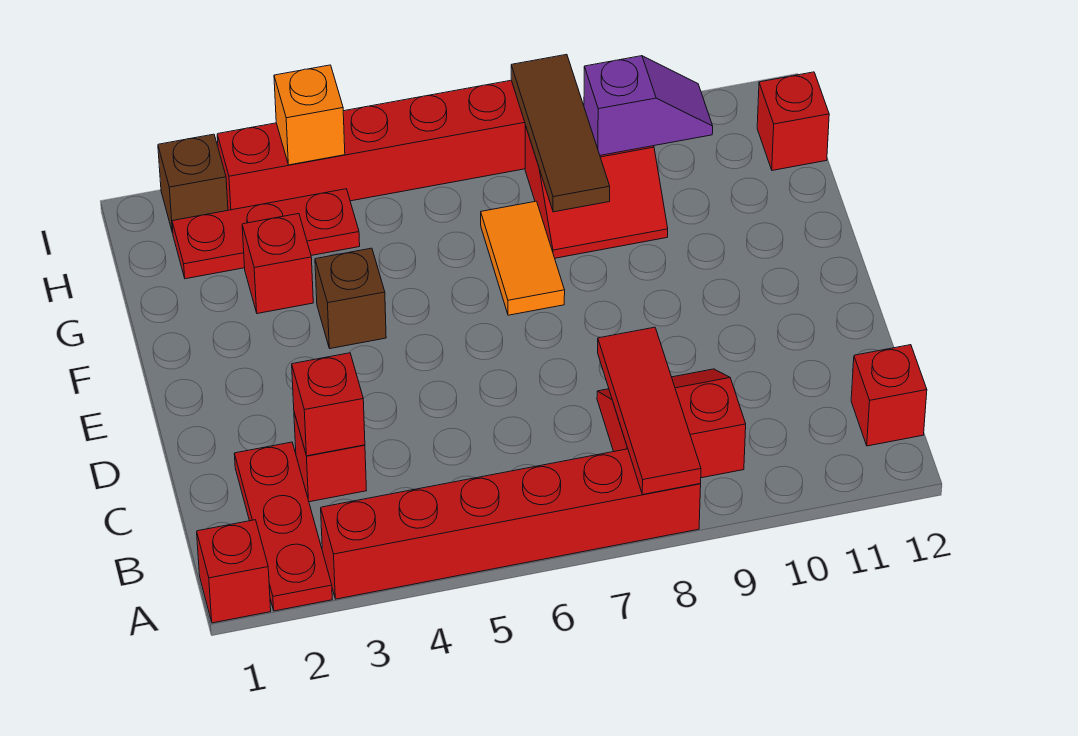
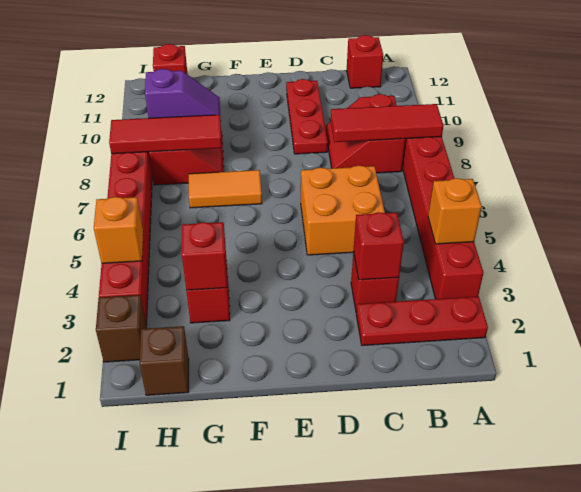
red 1x1 brick [197,520,271,623] -> red 1x1 brick moved to [182,222,228,290]
none -> orange 1x1 brick [428,178,482,244]
none -> orange 2x2 brick [301,166,385,255]
brown 1x1 brick [315,248,386,349] -> brown 1x1 brick moved to [139,326,189,395]
brown 1x3 tile [511,54,610,212] -> red 1x3 tile [109,115,222,154]
red 1x3 plate [172,189,360,279] -> red 1x3 plate moved to [286,79,328,154]
purple 1x2 slope [584,56,713,155] -> purple 1x2 slope turned to [145,69,221,120]

